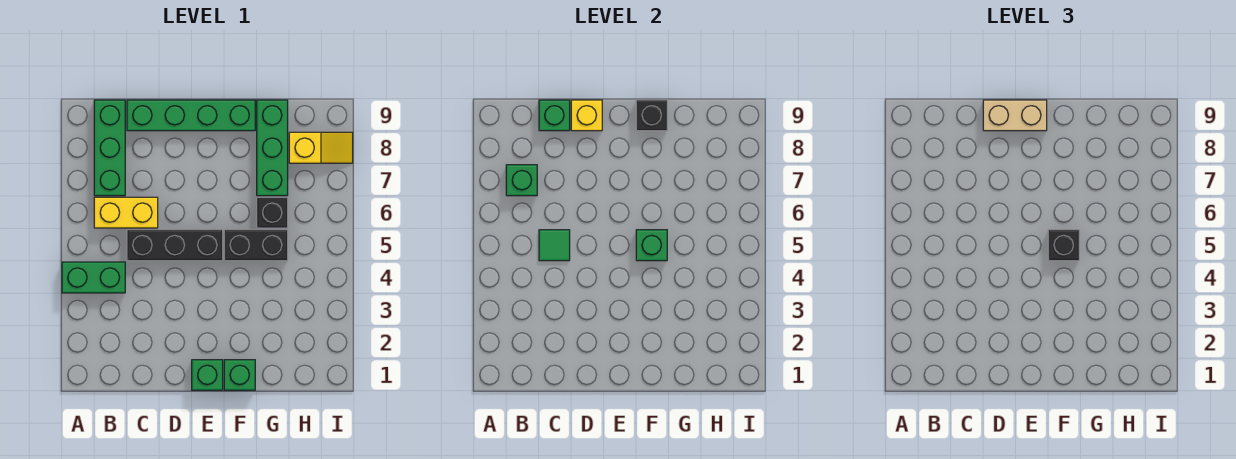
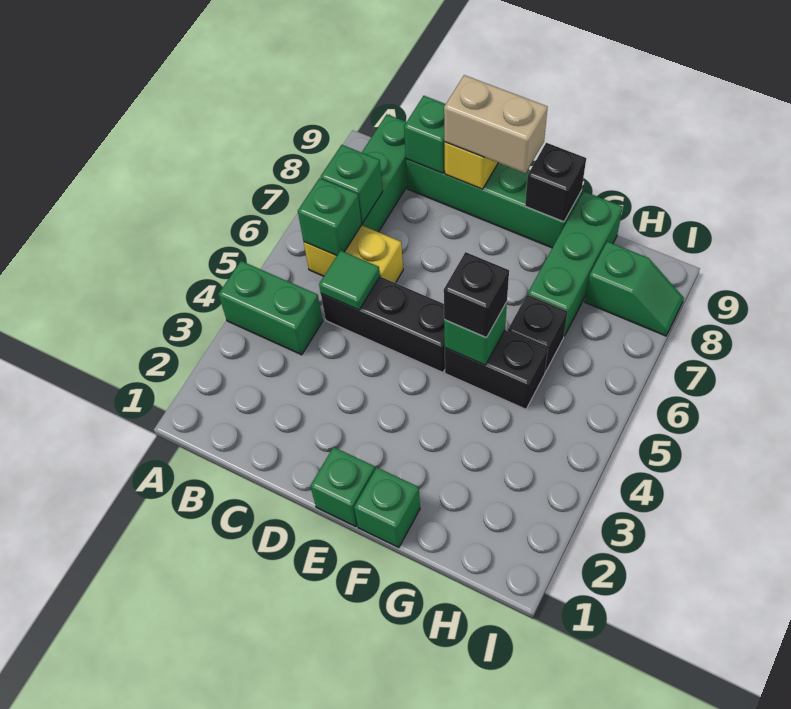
none -> green 1x1 brick [298,178,361,256]
yellow 1x2 slope [289,132,353,163] -> green 1x2 slope [585,242,684,336]

